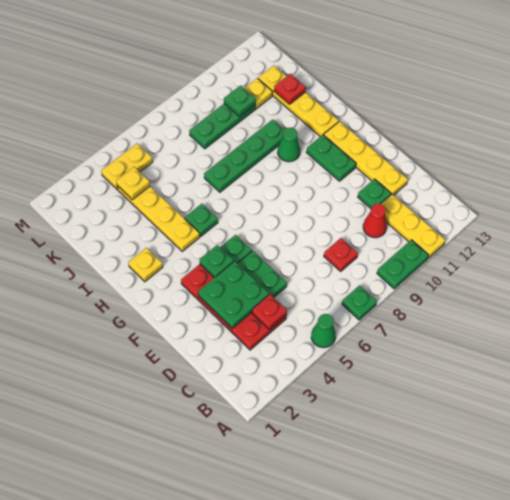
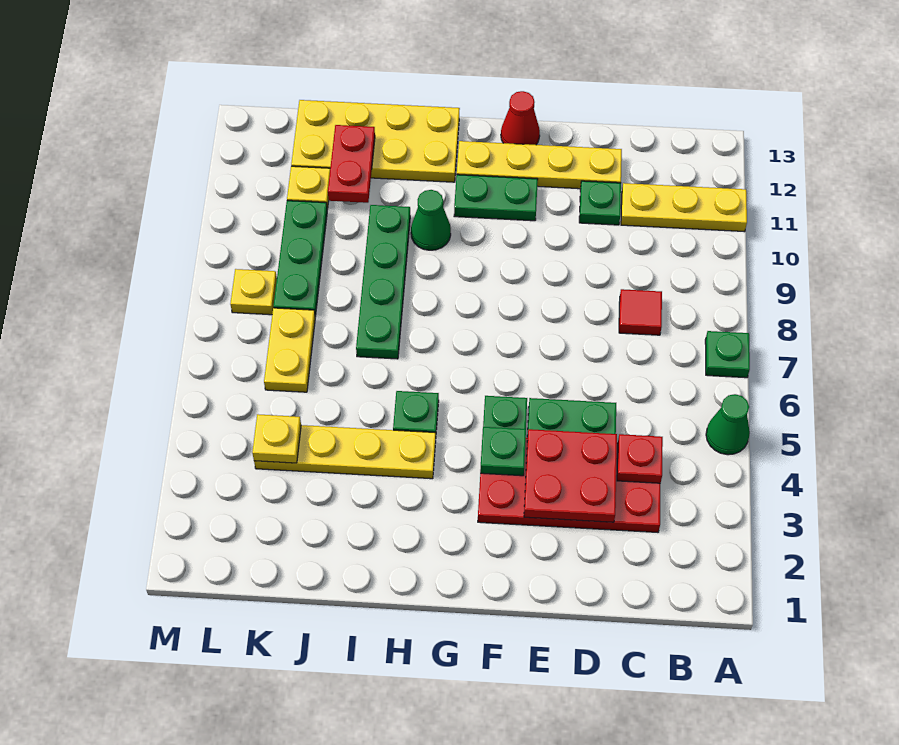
green 1x2 plate [377,240,429,289] -> none
red 1x1 plate [324,238,358,271] -> red 1x1 tile [619,289,662,335]
red 1x1 cone [363,204,387,238] -> red 1x1 cone moved to [501,91,540,145]
green 2x2 plate [198,261,269,328] -> red 2x2 plate [524,429,617,522]
yellow 1x1 plate [128,248,163,282] -> yellow 1x1 plate moved to [230,269,277,315]
yellow 1x4 plate [258,66,339,137] -> yellow 2x4 plate [291,100,460,182]
red 1x1 plate [274,74,306,104] -> red 1x2 plate [328,125,375,203]
green 1x1 plate [224,86,256,117] -> none
yellow 1x2 plate [101,144,153,189] -> yellow 1x2 plate moved to [264,308,315,392]

